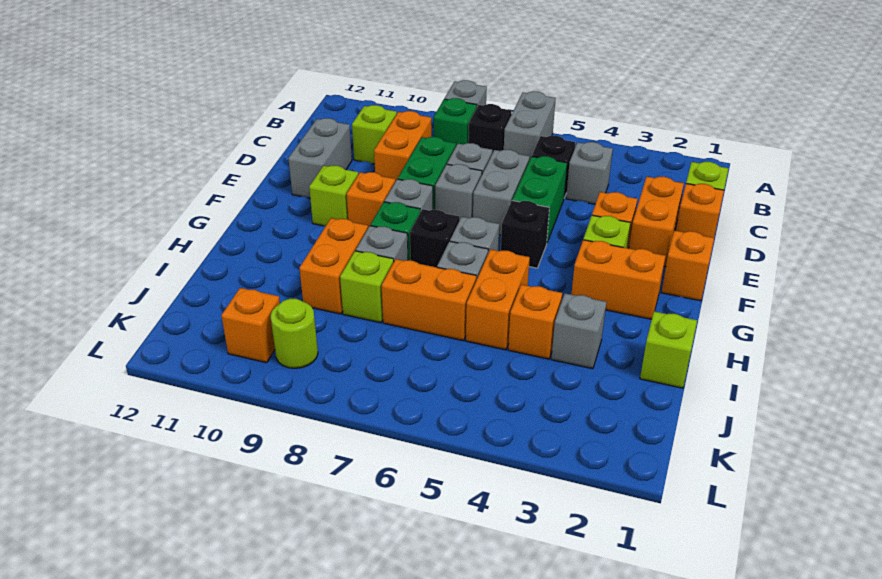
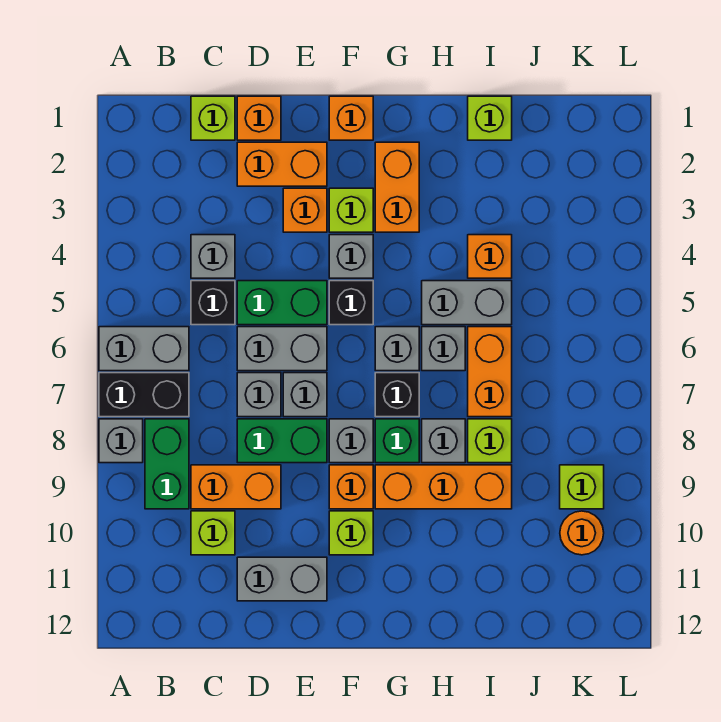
black 1x1 brick [468,104,512,153] -> black 1x2 brick [99,373,189,417]
green 1x1 brick [434,98,477,146] -> green 1x2 brick [145,419,189,509]
orange 1x2 brick [466,249,530,350] -> grey 1x2 brick [422,281,512,325]
orange 1x2 brick [299,218,368,314] -> orange 1x3 brick [375,465,512,509]
grey 1x1 brick [551,293,606,369] -> grey 1x1 brick moved to [329,235,373,278]
lime 1x1 round brick [271,299,318,368] -> lime 1x1 brick [560,465,604,509]
orange 1x1 brick [221,288,280,363] -> orange 1x1 round brick [560,511,604,555]

